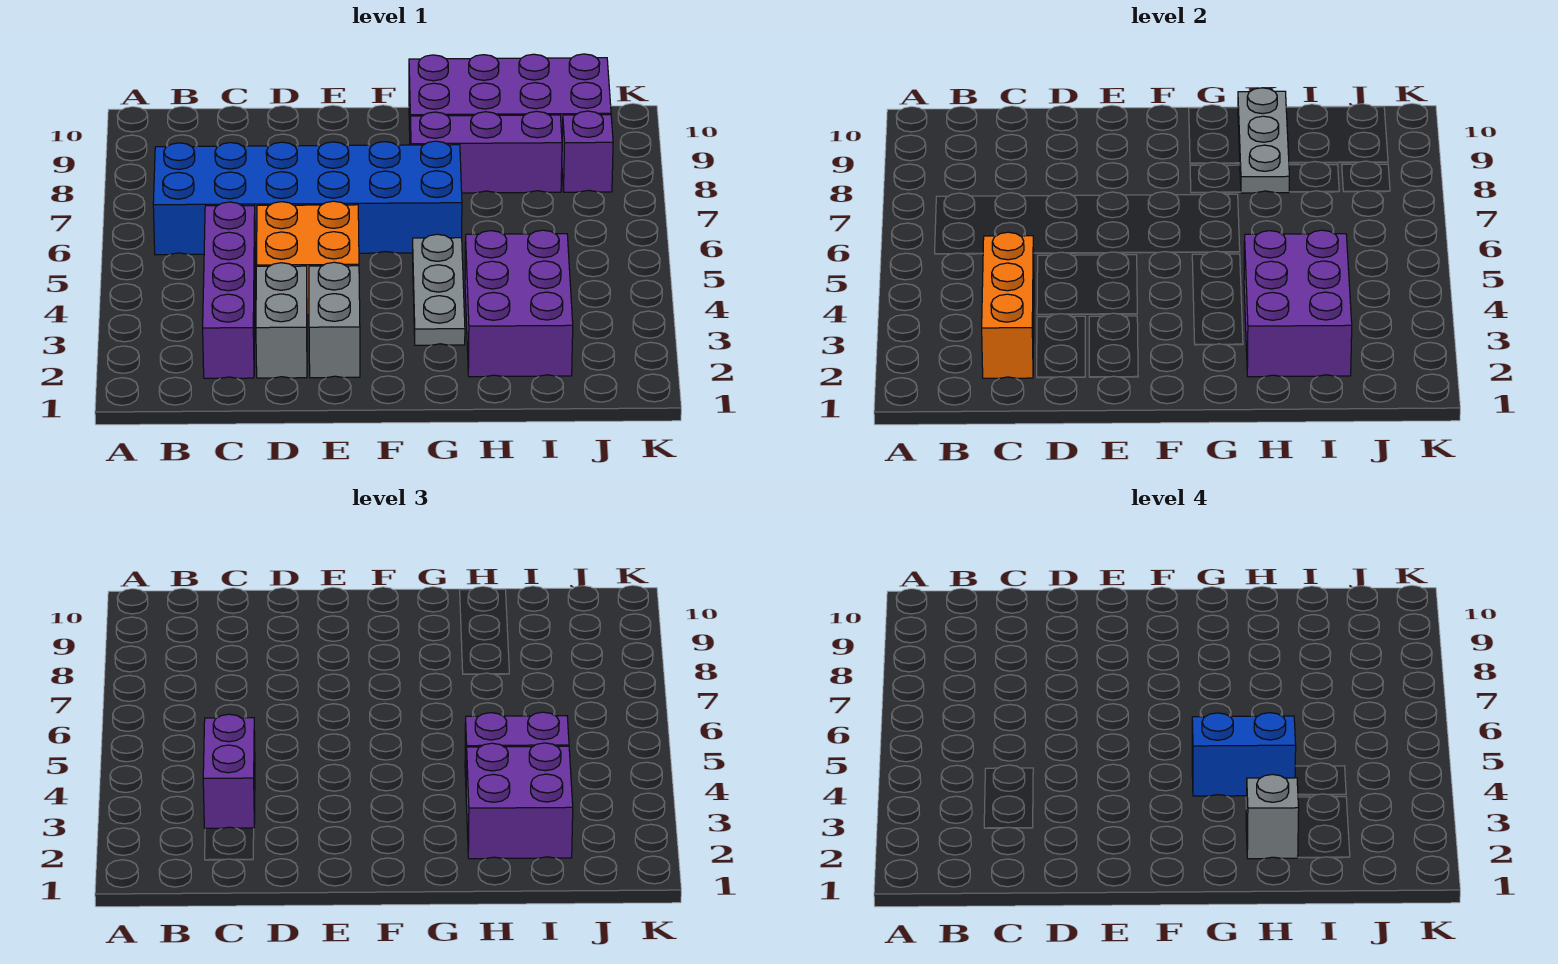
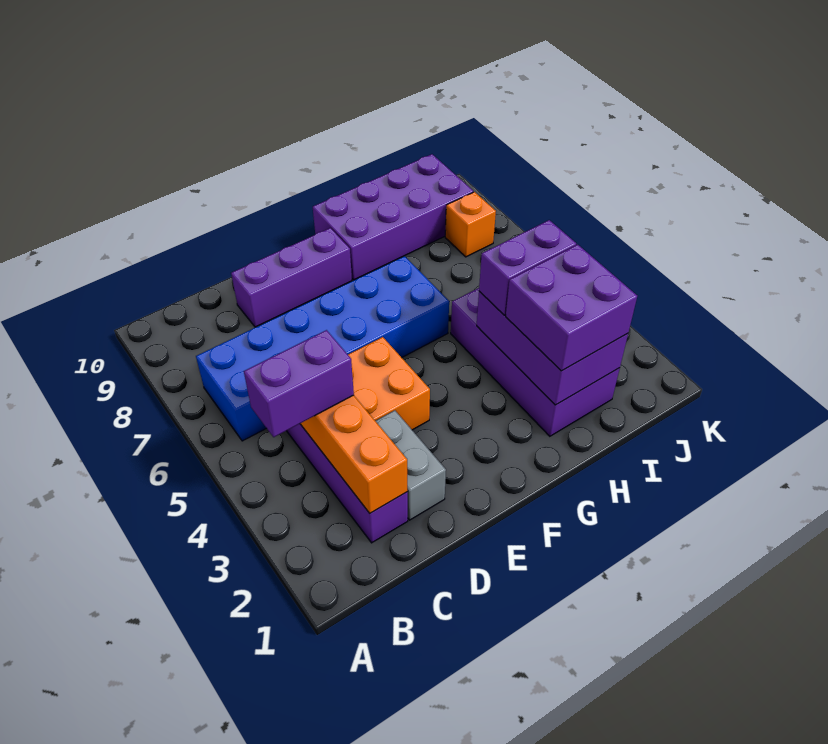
purple 1x2 brick [203,714,255,828] -> purple 1x2 brick turned to [244,330,354,437]
grey 1x2 brick [309,262,360,378] -> none
grey 1x3 plate [413,234,465,345] -> none
blue 1x2 brick [1192,713,1296,796] -> none
purple 1x3 brick [410,111,562,193] -> purple 1x3 brick moved to [231,228,352,327]
purple 2x3 brick [465,230,573,377] -> purple 2x4 brick [451,288,620,436]
grey 1x1 brick [1246,774,1299,859] -> none
grey 1x3 plate [1238,88,1289,193] -> none
purple 1x1 brick [562,111,613,192] -> orange 1x1 brick [445,192,496,257]

